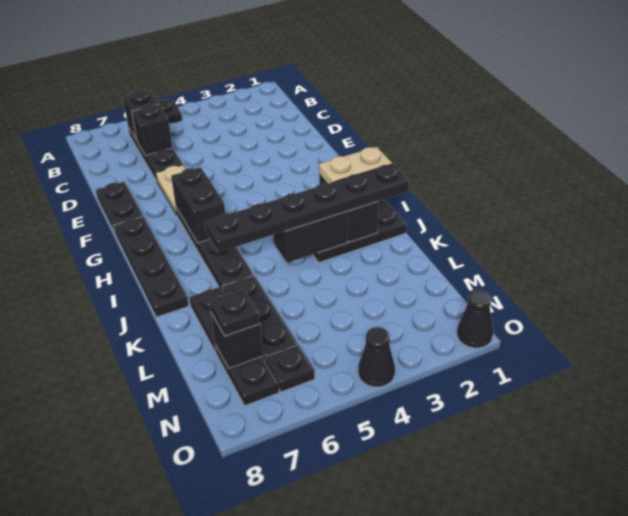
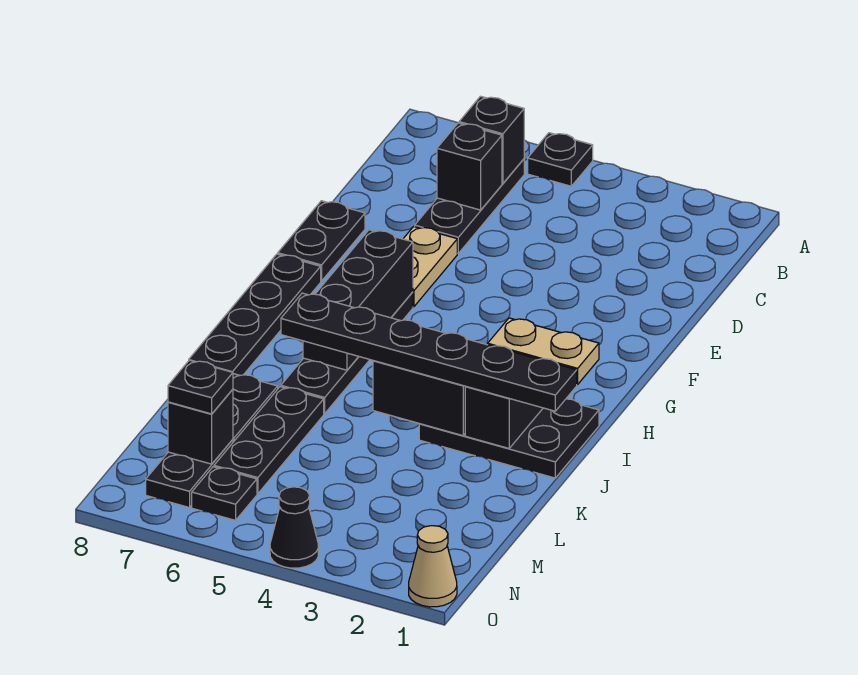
black 1x2 brick [171,167,225,243] -> black 1x3 brick [303,230,413,370]
black 1x1 cone [457,290,493,348] -> tan 1x1 cone [409,526,457,607]

